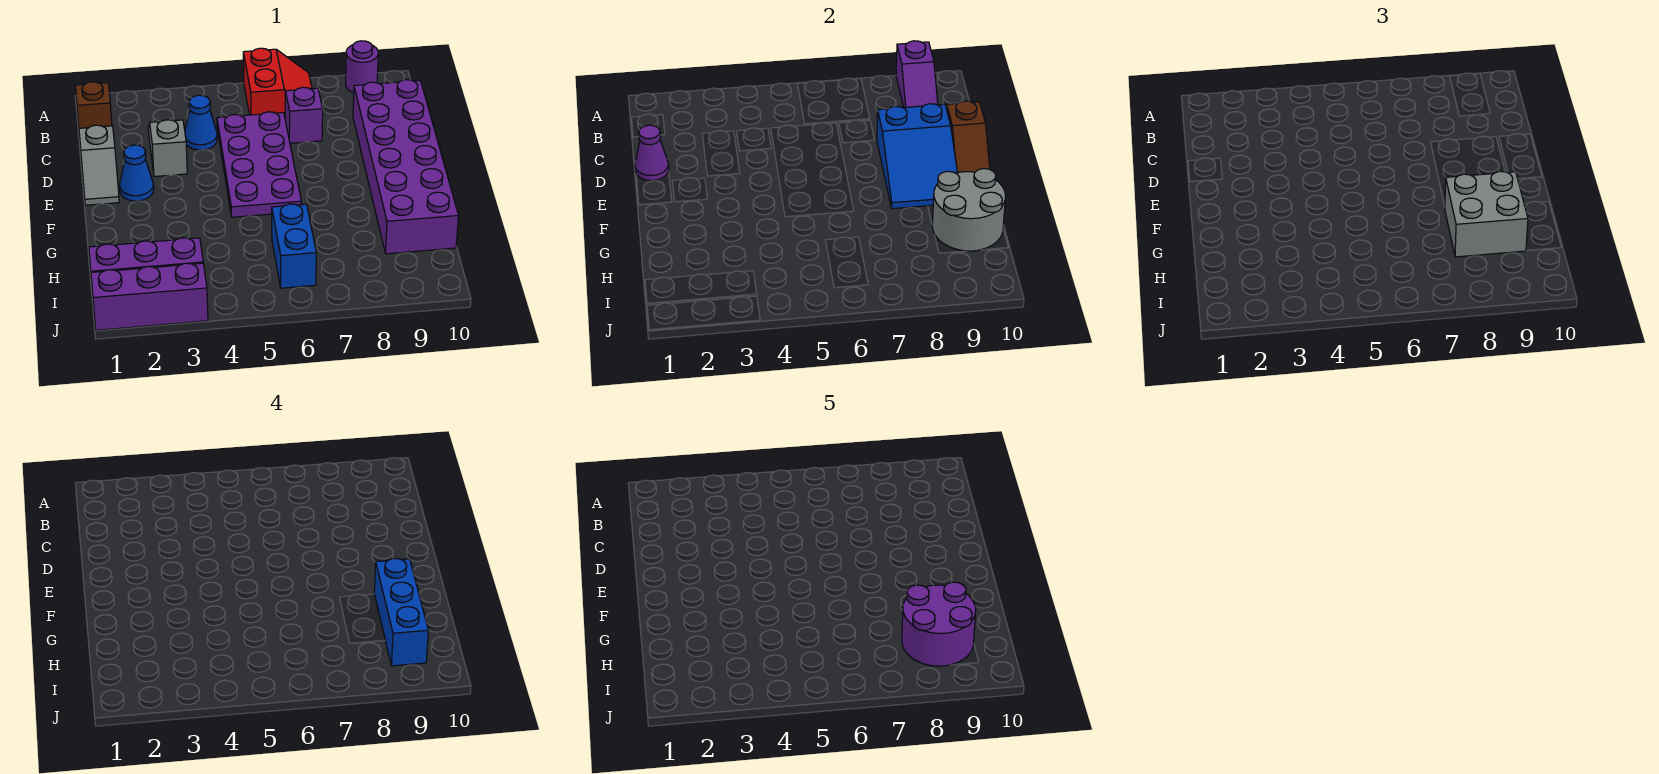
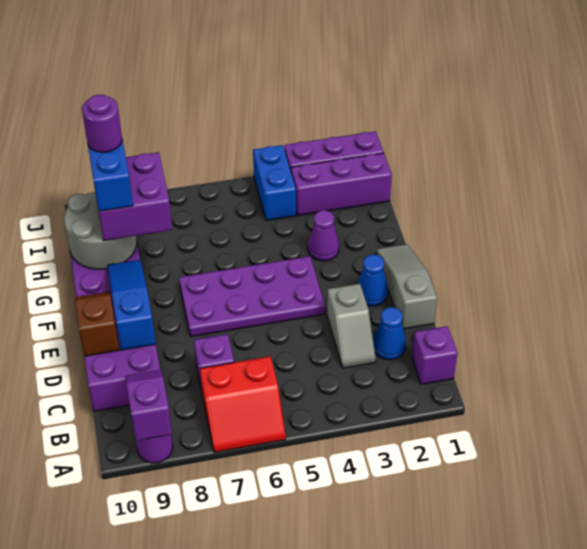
red 2x2 slope [243,48,312,116] -> red 2x2 slope turned to [200,356,286,452]
brown 1x1 brick [75,82,112,128] -> purple 1x1 brick [412,326,458,384]
blue 1x1 cone [185,95,217,150] -> blue 1x1 cone moved to [373,307,406,360]
purple 2x4 plate [217,112,301,217] -> purple 2x4 plate turned to [179,256,325,337]
grey 1x2 slope [79,125,119,205] -> grey 1x3 slope [376,244,437,329]
purple 1x1 cone [635,125,669,181] -> purple 1x1 cone moved to [308,210,339,261]
blue 2x3 slope [877,104,957,209] -> blue 1x3 slope [107,260,156,350]
grey 2x2 brick [1445,171,1528,257] -> purple 2x2 brick [99,152,172,241]
blue 1x2 brick [272,204,316,288] -> blue 1x2 brick moved to [253,145,296,220]
purple 2x2 round brick [902,582,976,666] -> purple 1x1 round brick [82,95,122,152]

